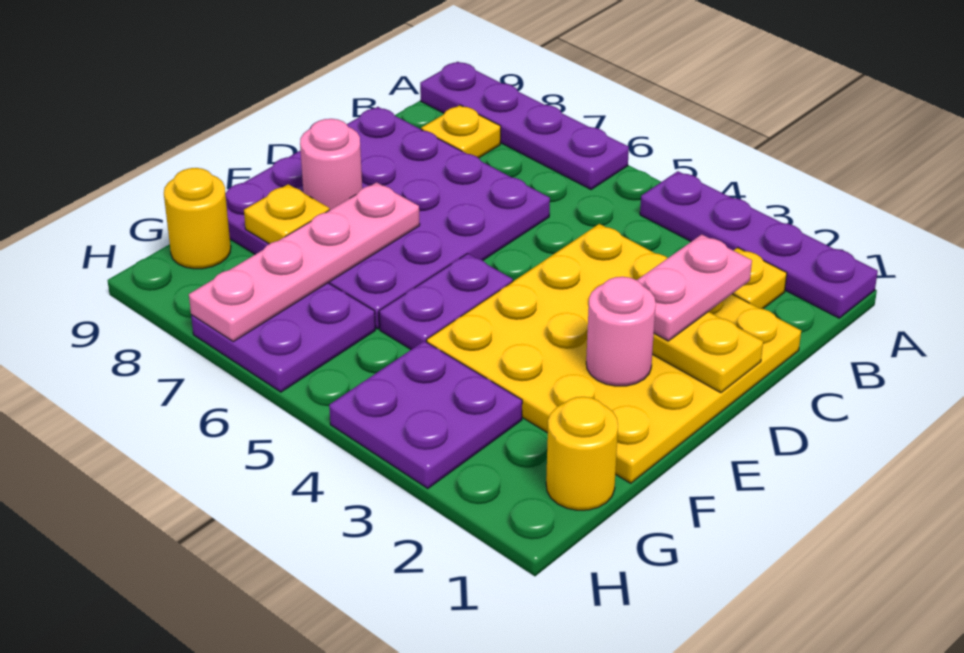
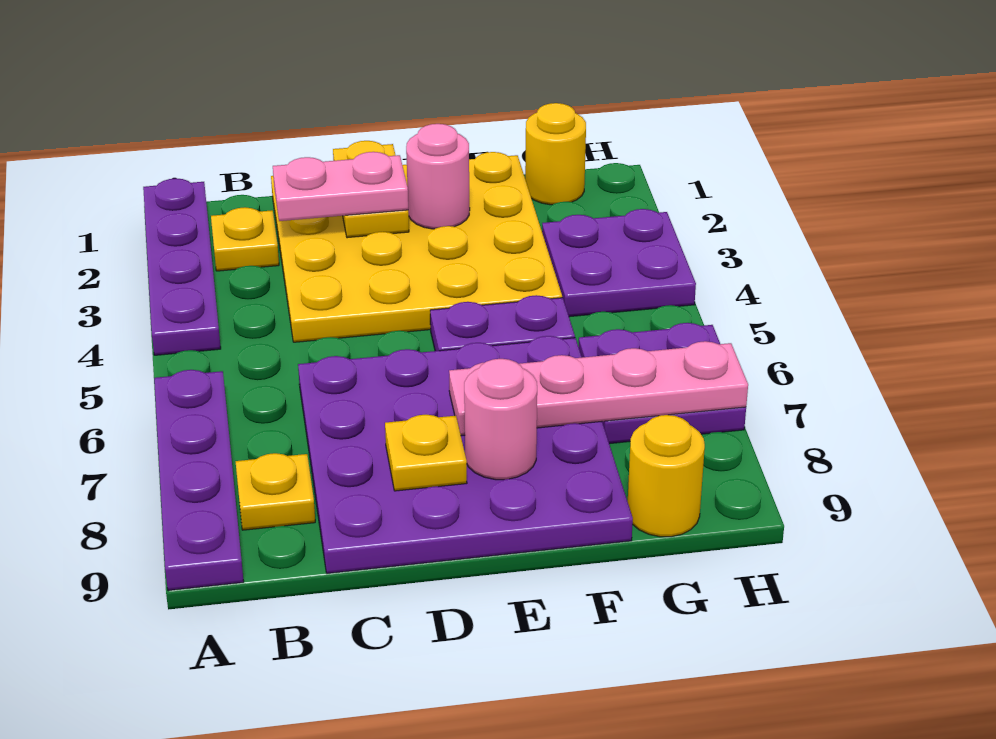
yellow 1x1 plate [244,184,329,244] -> yellow 1x1 plate moved to [385,415,467,491]

